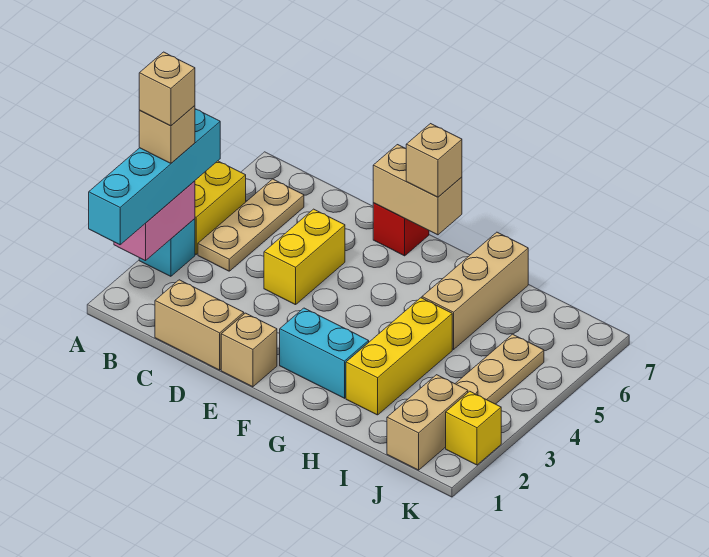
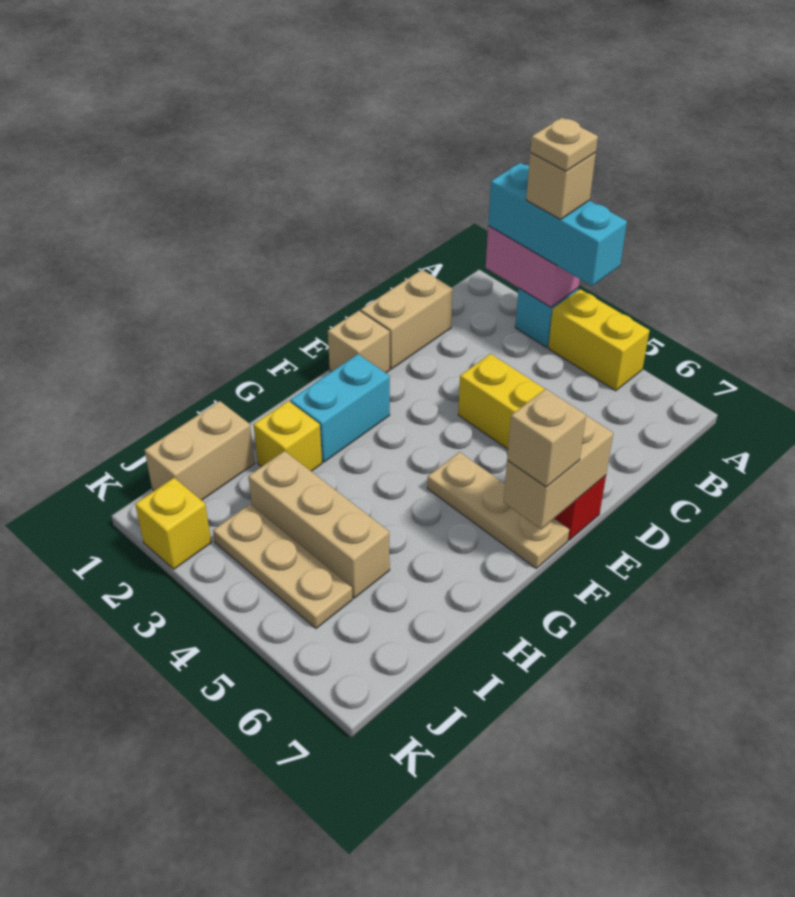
cyan 1x4 brick [89,109,220,245] -> cyan 1x3 brick [488,163,627,286]
tan 1x1 brick [139,52,195,126] -> tan 1x1 plate [530,118,598,171]
tan 1x3 plate [198,179,304,271] -> tan 1x3 plate moved to [427,452,569,568]
yellow 1x3 brick [346,298,452,415] -> yellow 1x1 brick [253,401,322,471]
tan 1x3 brick [422,232,528,349] -> tan 1x3 brick moved to [248,451,390,598]
tan 1x2 brick [387,375,468,470] -> tan 1x2 brick turned to [145,401,255,500]

